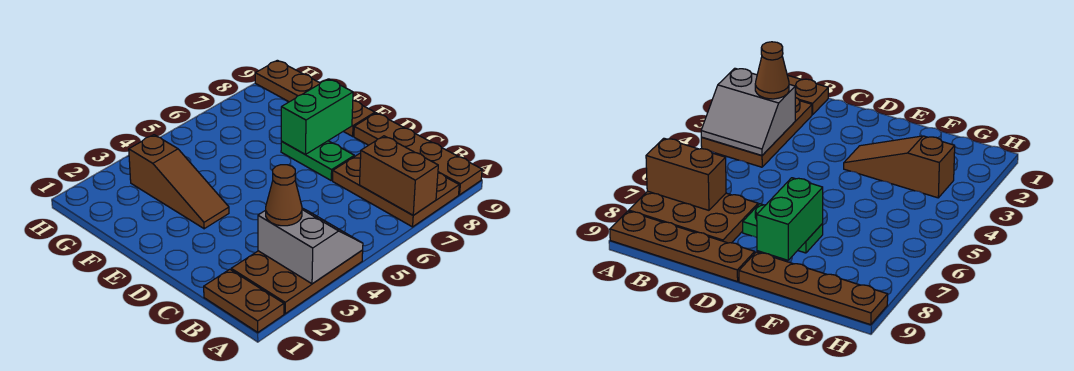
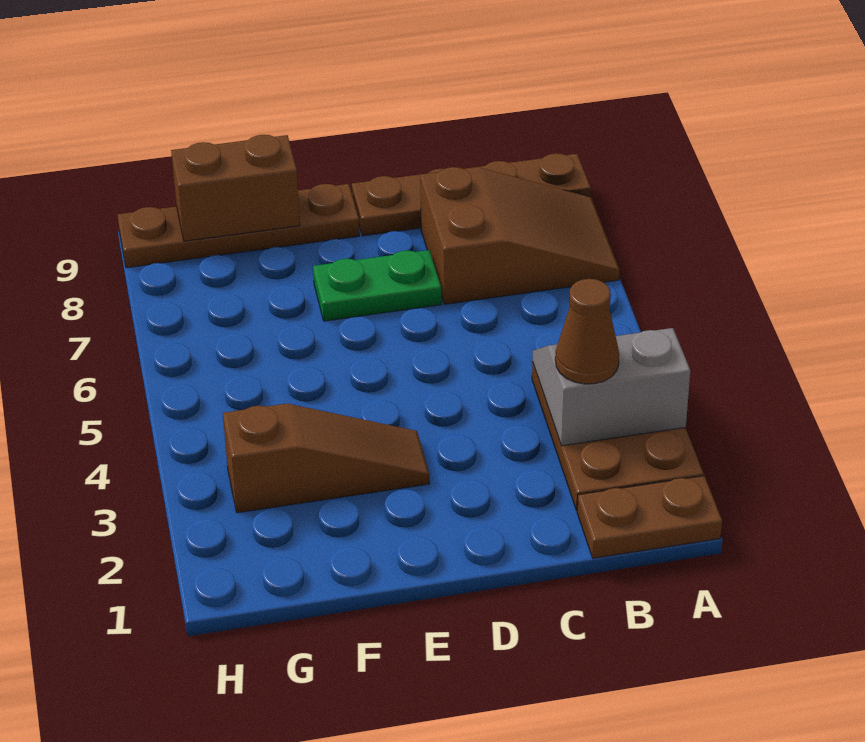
brown 2x3 plate [333,153,459,227] -> brown 2x3 slope [420,167,620,304]
brown 1x2 brick [360,136,438,215] -> brown 1x2 brick moved to [171,135,300,241]
green 1x2 brick [281,79,353,154] -> none

